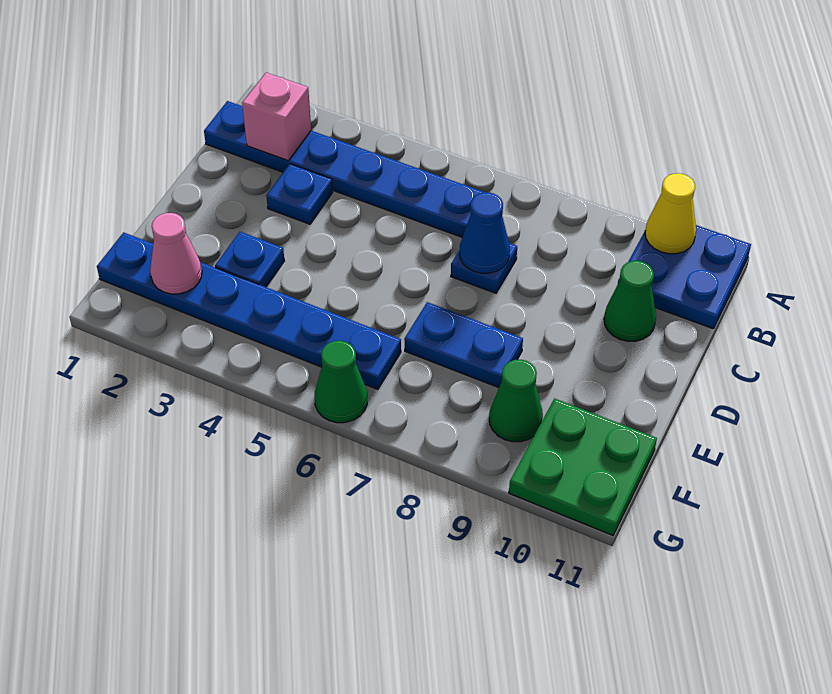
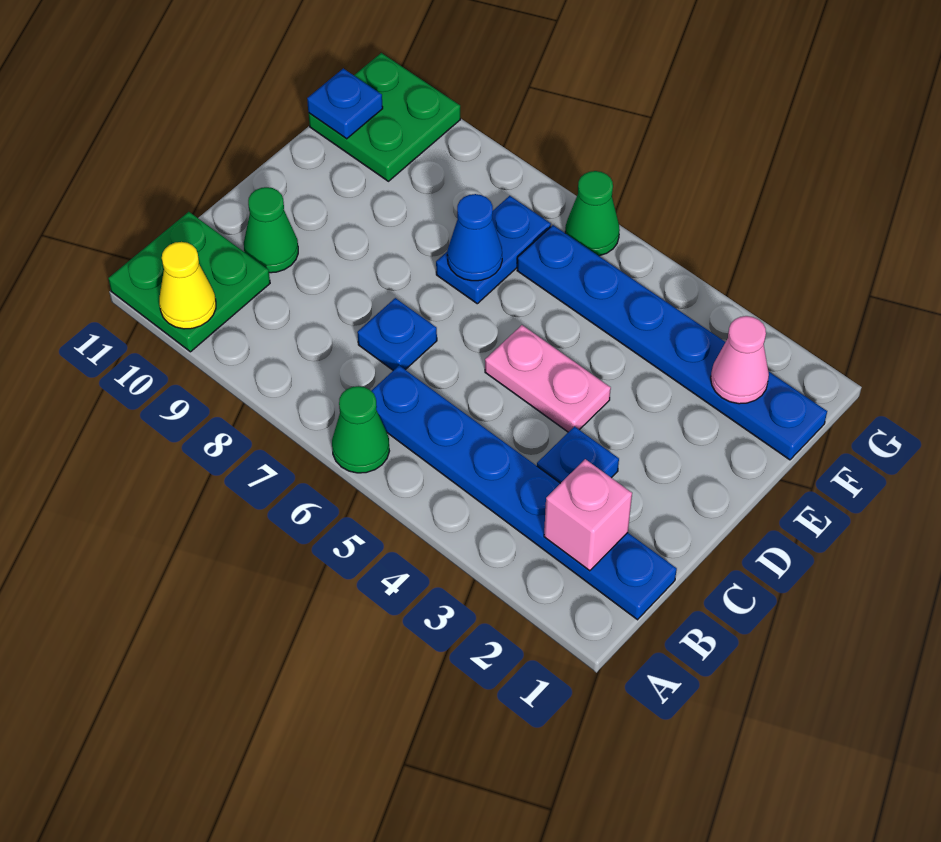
blue 2x2 plate [618,225,751,329] -> green 2x2 plate [108,212,270,352]
blue 1x1 cone [460,192,510,273] -> blue 1x1 cone moved to [447,194,502,281]
none -> pink 1x2 plate [485,325,611,432]
blue 1x1 plate [215,232,284,287] -> blue 1x1 plate moved to [307,68,383,139]
blue 1x2 plate [404,302,523,388] -> blue 1x2 plate turned to [436,196,551,304]
green 1x1 cone [489,360,543,442] -> green 1x1 cone moved to [332,386,389,473]

